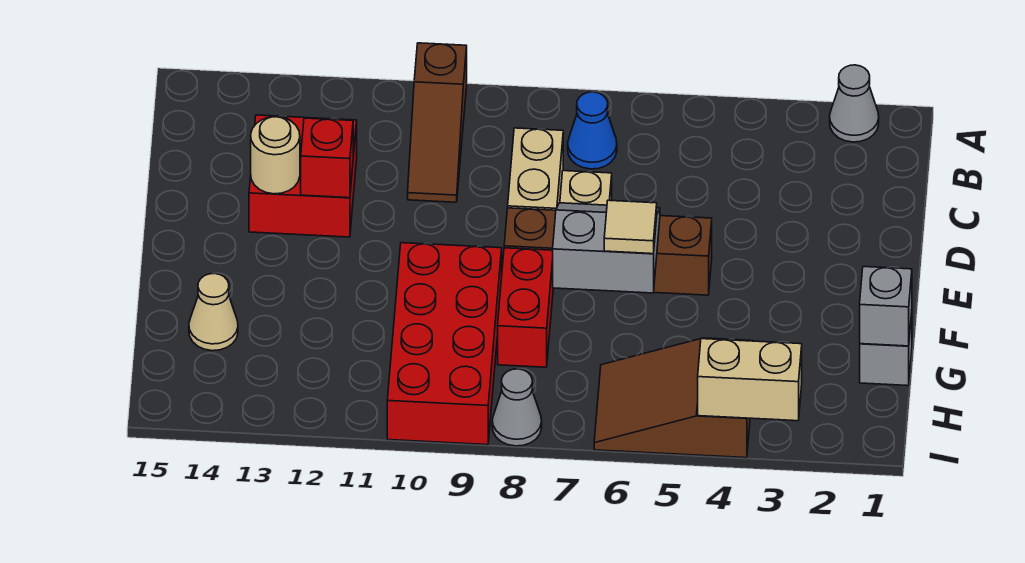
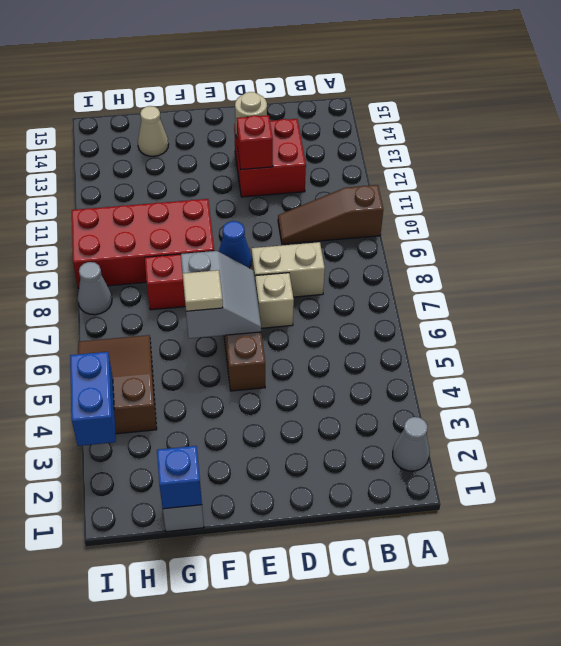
blue 1x1 cone [568,92,617,169] -> blue 1x1 cone moved to [219,221,252,268]
grey 1x1 brick [860,267,912,346] -> blue 1x1 brick [157,446,202,509]
tan 1x2 brick [698,339,802,421] -> blue 1x2 brick [70,352,116,446]

